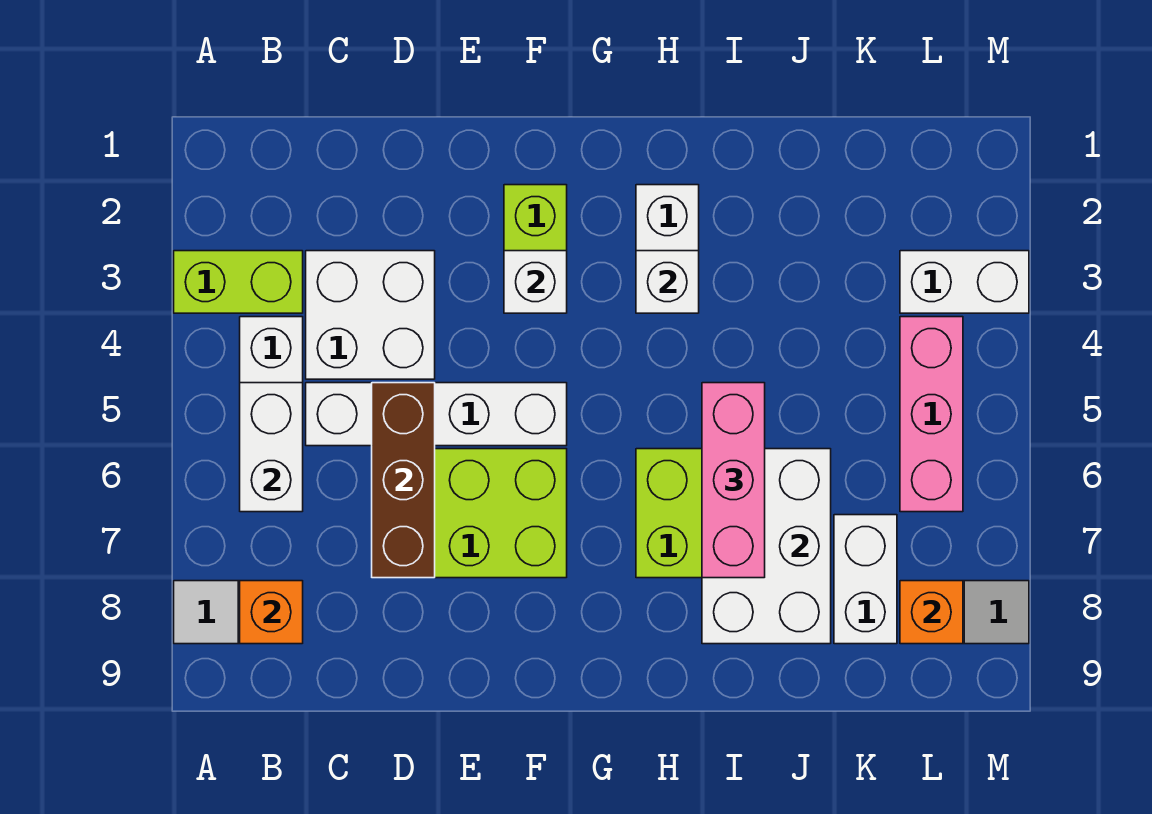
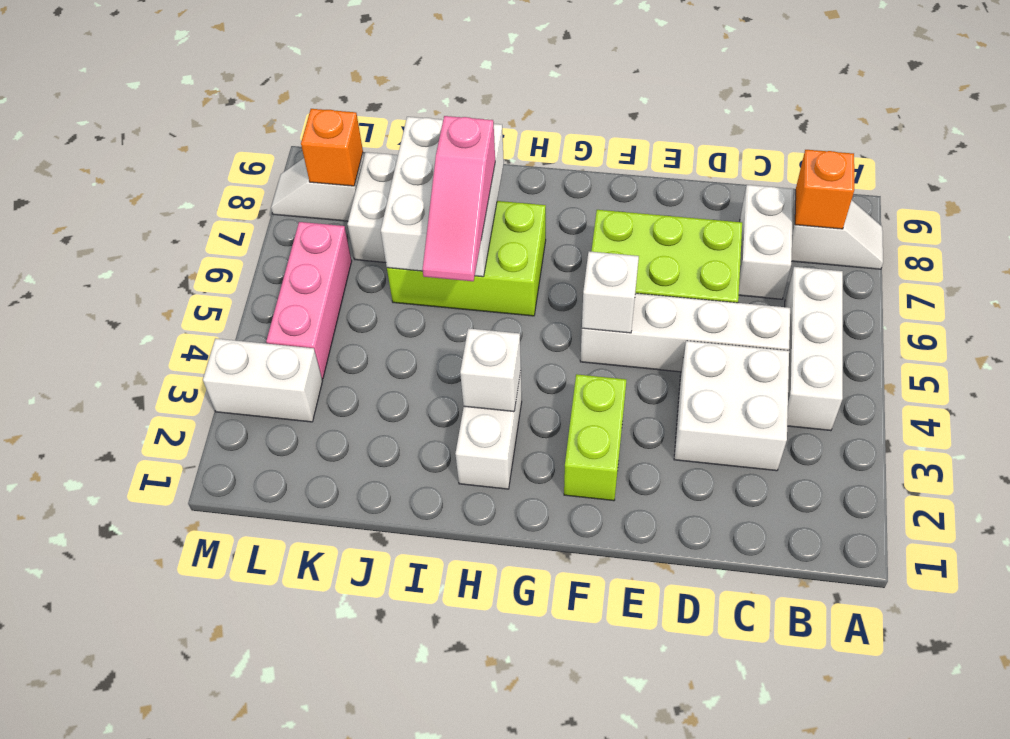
lime 1x2 brick [174,251,303,313] -> none
white 1x2 brick [240,383,303,512] -> white 1x2 brick moved to [739,185,793,299]
brown 1x3 brick [372,383,435,578] -> none
white 1x1 brick [504,251,567,313] -> white 1x1 brick moved to [582,251,639,333]
pink 1x3 brick [702,383,765,578] -> pink 1x3 slope [423,116,495,281]

